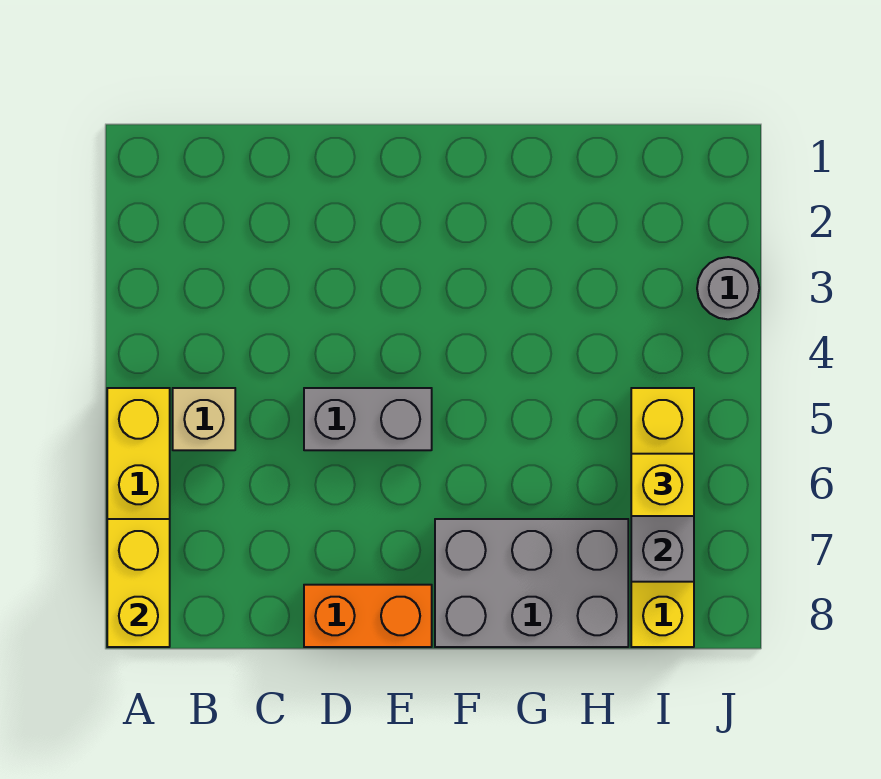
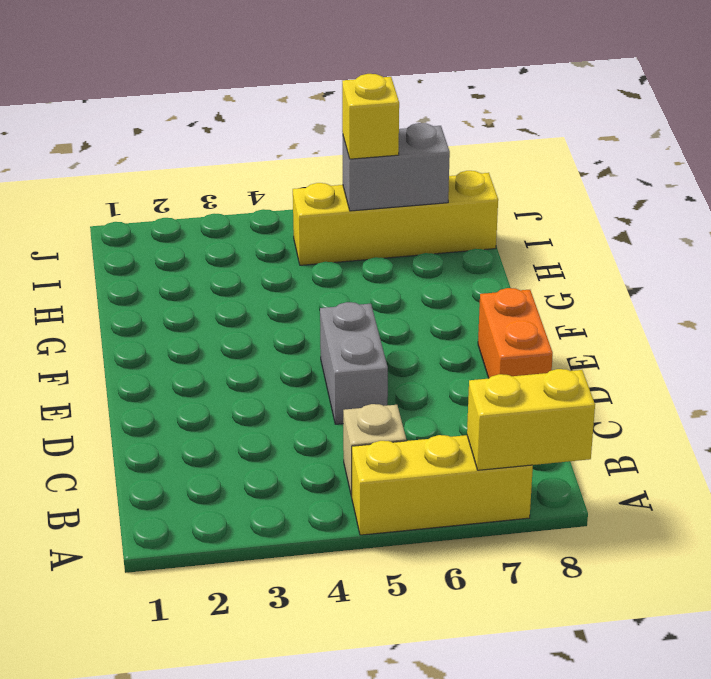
grey 2x3 brick [435,519,628,647] -> none
grey 1x1 round brick [697,257,759,319] -> none

